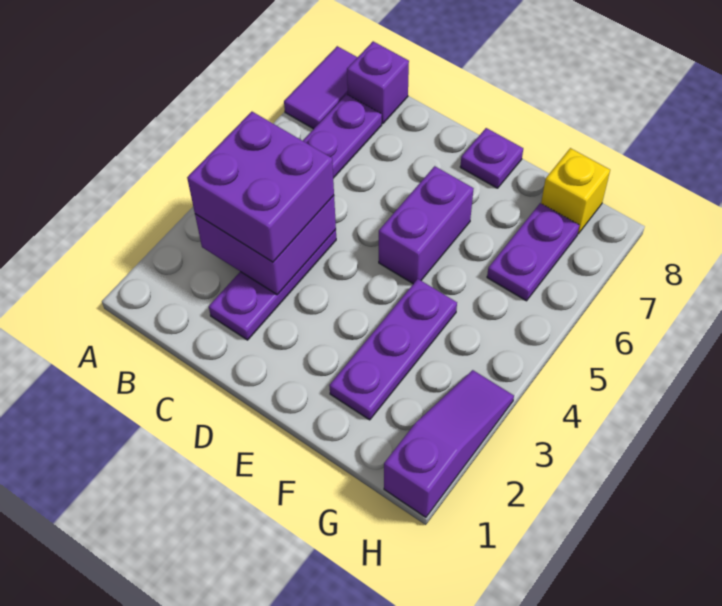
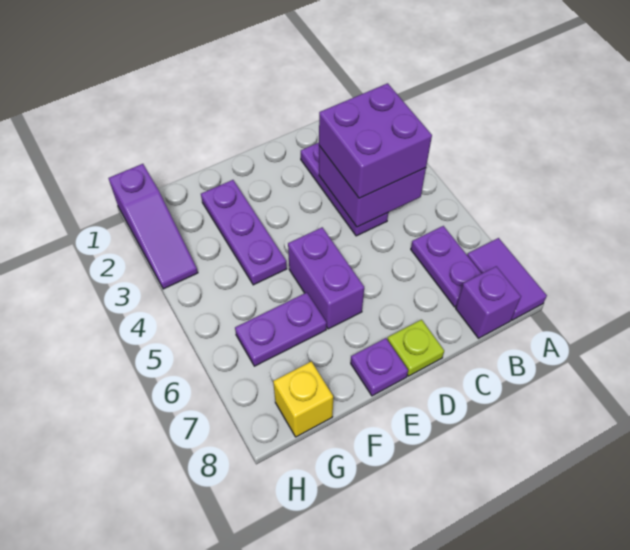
none -> lime 1x1 plate [387,320,444,376]
purple 1x2 plate [487,203,579,301] -> purple 1x2 plate turned to [235,292,327,366]

